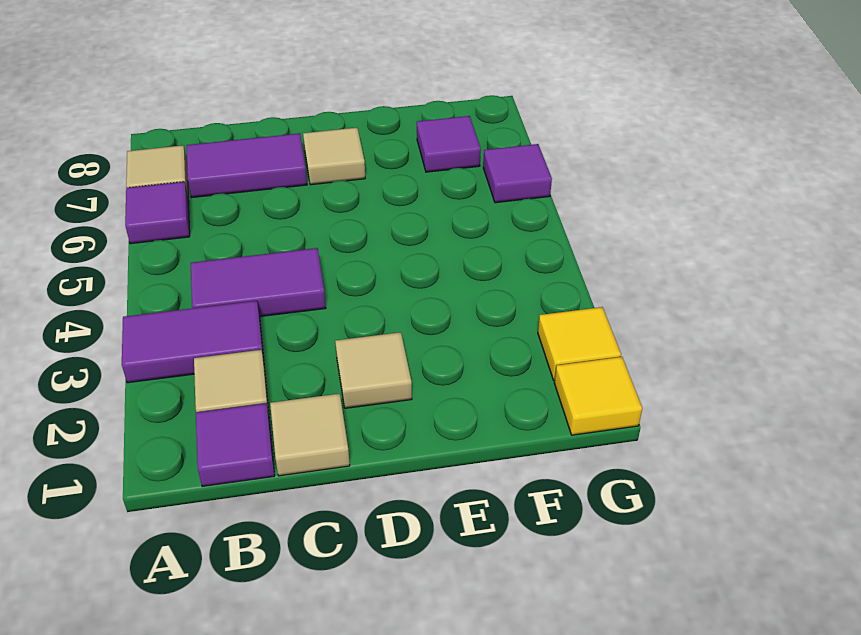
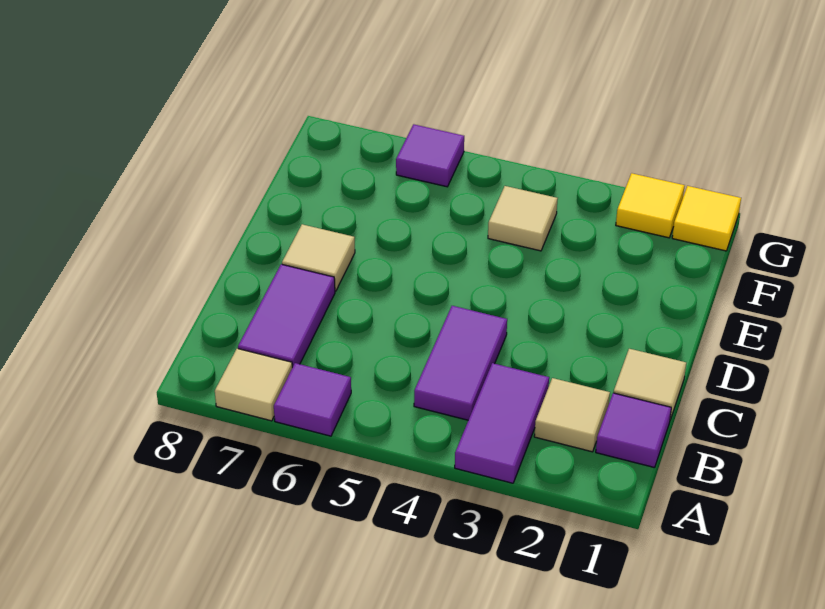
tan 1x1 tile [335,332,412,408] -> tan 1x1 tile moved to [488,186,558,251]
purple 1x1 tile [417,116,481,172] -> none

